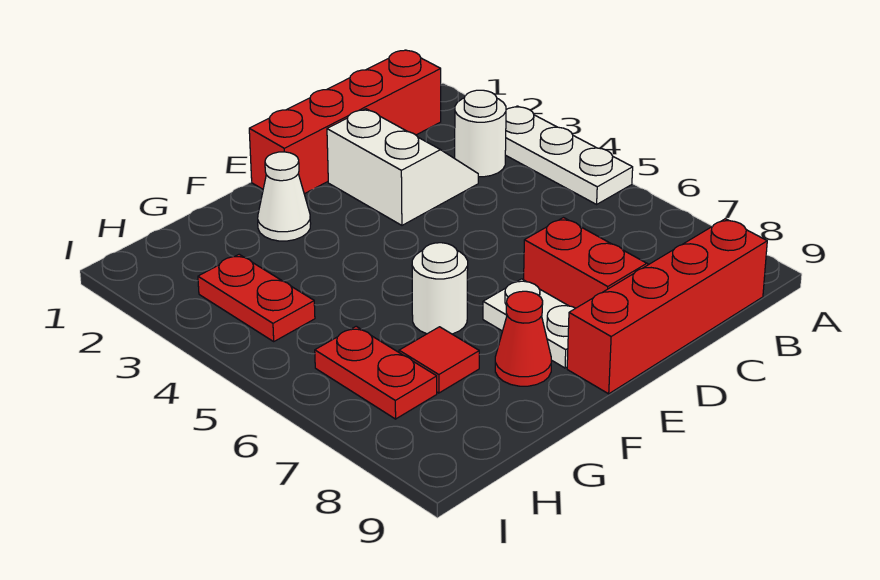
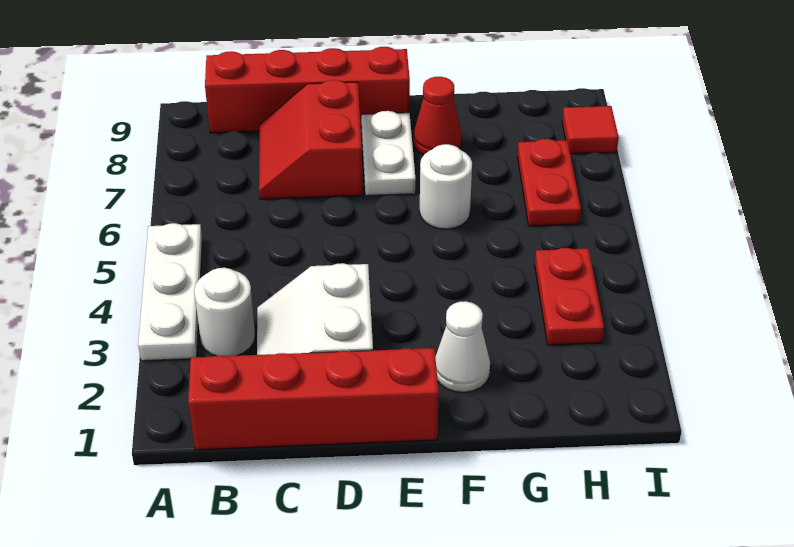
red 1x1 tile [399,327,479,393] -> red 1x1 tile moved to [562,106,619,154]

